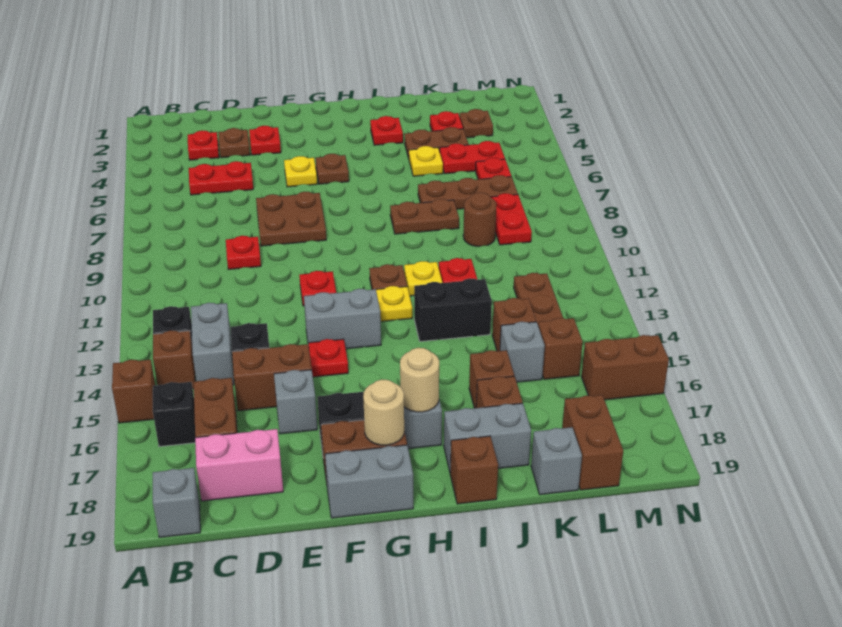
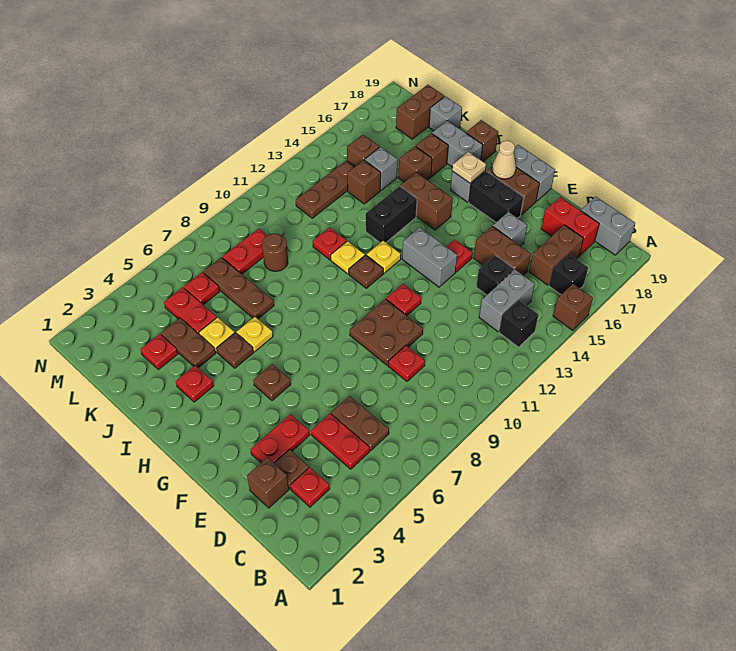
brown 1x1 brick [153,330,195,389] -> brown 1x1 brick moved to [247,457,289,508]
grey 1x1 brick [153,468,200,537] -> grey 1x2 brick [581,197,635,255]
pink 1x2 brick [195,429,283,501] -> red 1x2 brick [541,197,599,256]
red 1x1 plate [249,126,281,155] -> red 1x2 plate [251,414,310,463]
brown 2x2 plate [256,192,326,246] -> brown 2x2 plate moved to [350,299,423,365]
yellow 1x1 plate [284,156,317,187] -> yellow 1x1 plate moved to [237,317,273,352]
tan 1x1 round brick [363,379,404,445] -> tan 1x1 cone [492,141,516,179]
tan 1x1 round brick [400,348,439,412] -> tan 1x1 plate [452,152,486,183]
brown 1x2 plate [390,199,459,234] -> brown 1x2 plate moved to [331,396,389,451]
black 1x2 brick [414,278,492,341] -> black 1x2 brick turned to [366,186,417,243]
brown 1x1 plate [460,109,493,138] -> brown 1x1 plate moved to [217,333,254,368]
brown 1x2 brick [581,335,669,400] -> brown 1x2 brick moved to [400,172,453,230]

